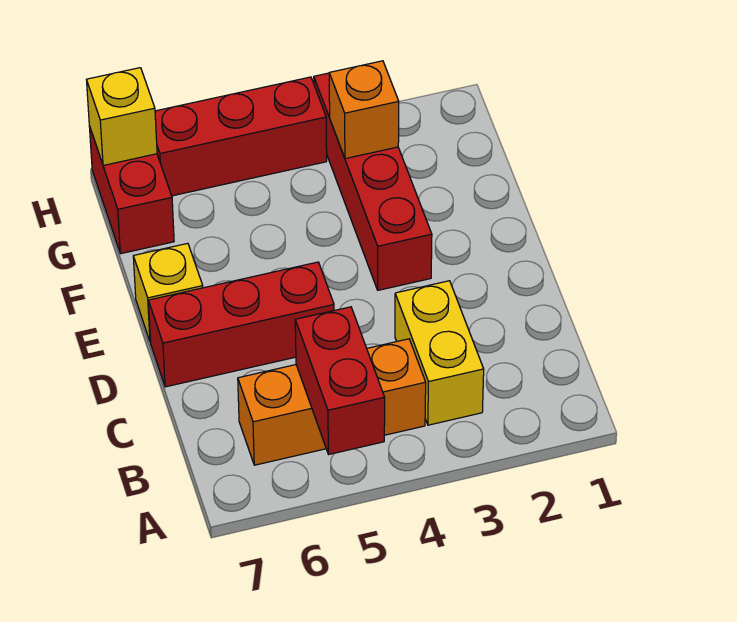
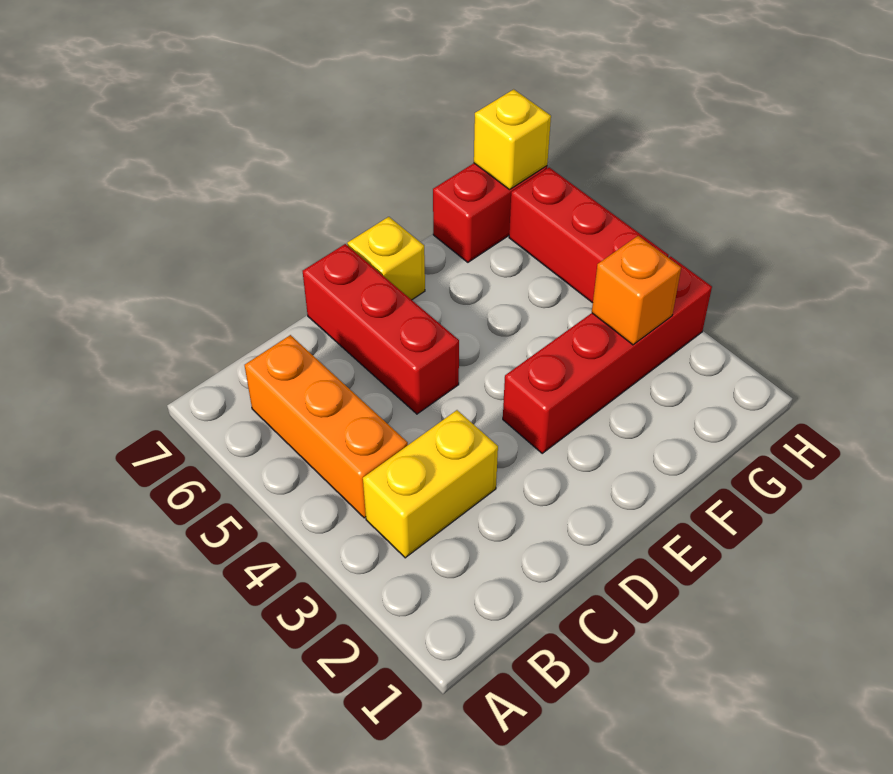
red 1x2 brick [295,307,385,454] -> none

